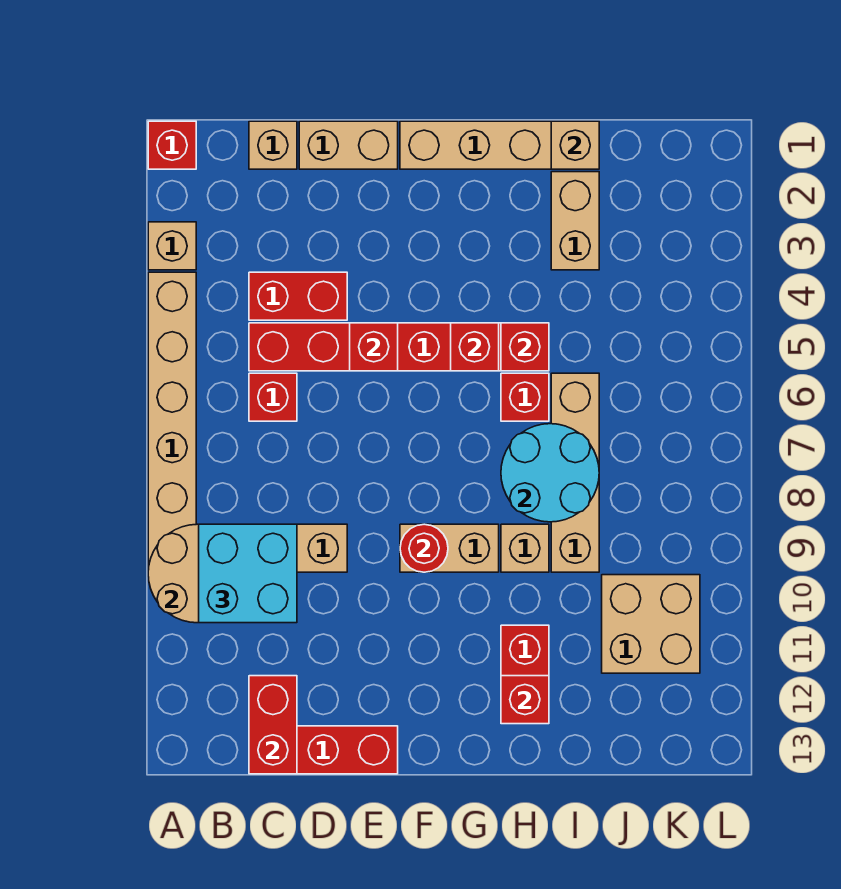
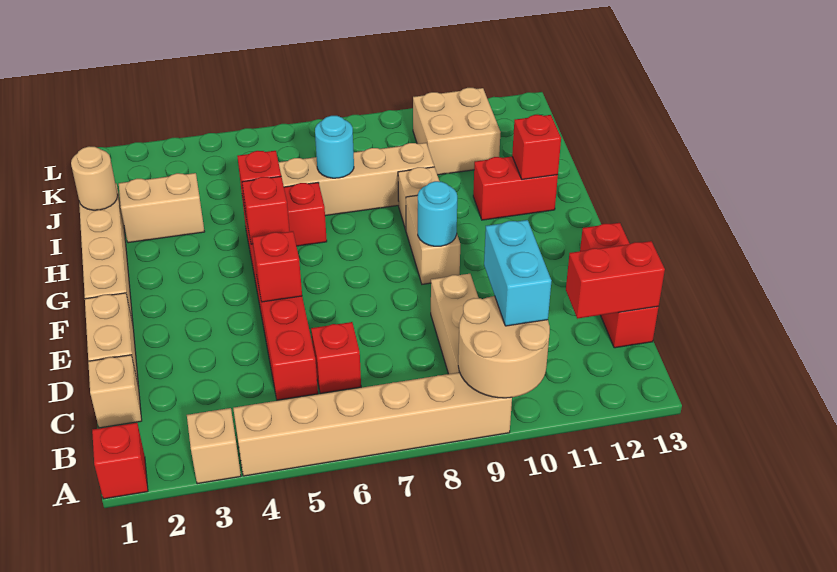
cyan 2x2 brick [199,524,297,623] -> cyan 1x2 brick [484,220,551,326]
red 1x2 brick [249,272,347,320] -> none
red 1x1 round brick [400,524,448,572] -> cyan 1x1 round brick [418,181,457,246]
cyan 2x2 round brick [501,424,599,522] -> cyan 1x1 round brick [315,116,354,178]
tan 1x1 brick [551,121,599,169] -> tan 1x1 round brick [71,146,118,210]

